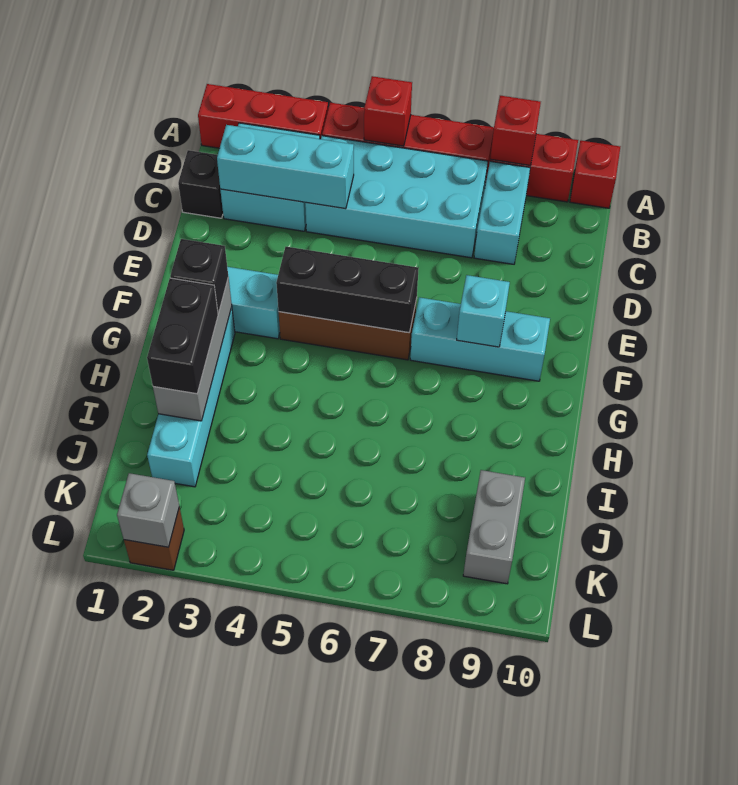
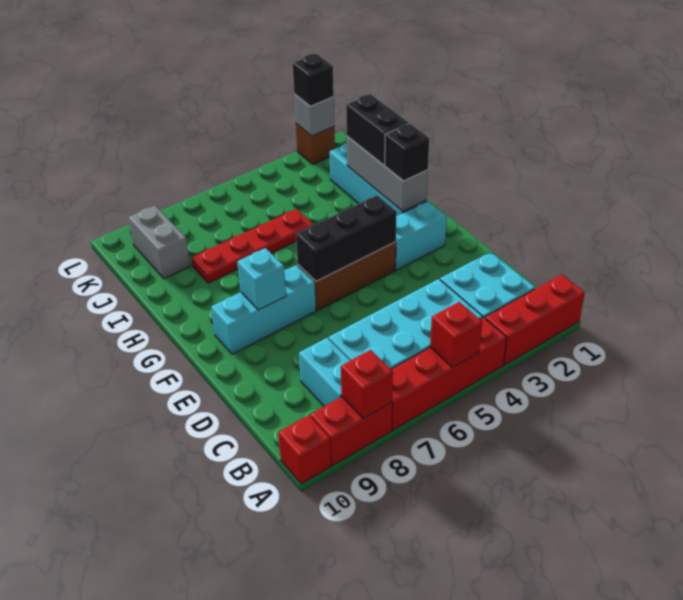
black 1x1 brick [178,150,223,218] -> black 1x1 brick moved to [293,54,334,106]
cyan 1x3 brick [217,125,354,209] -> none
none -> red 1x4 plate [191,209,313,283]

